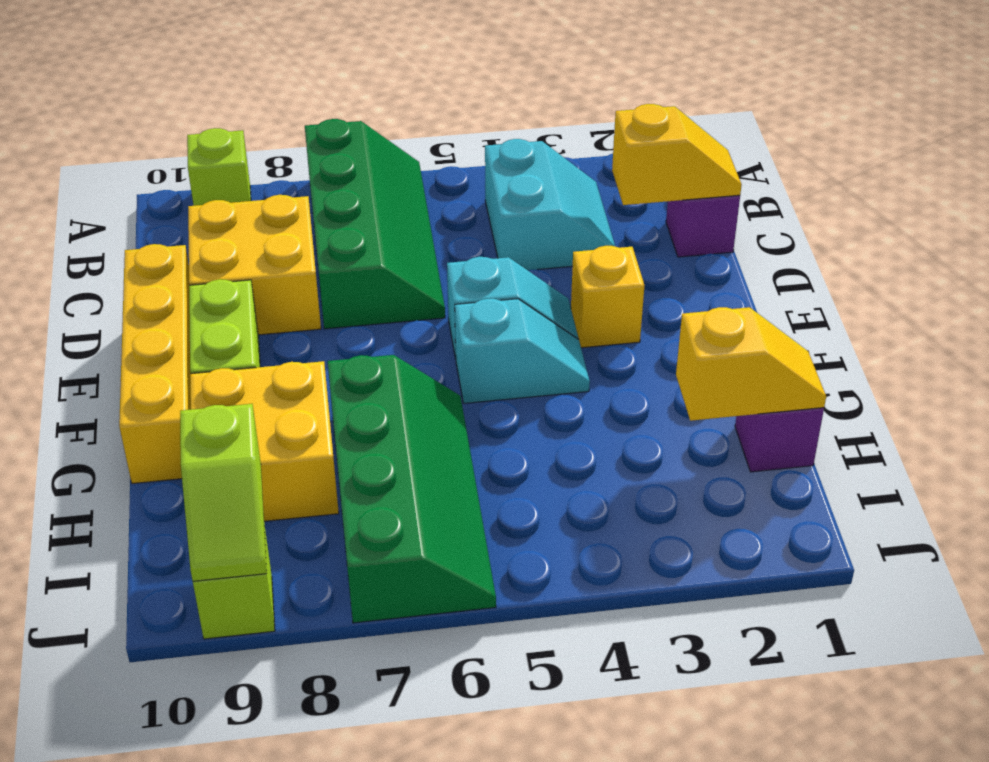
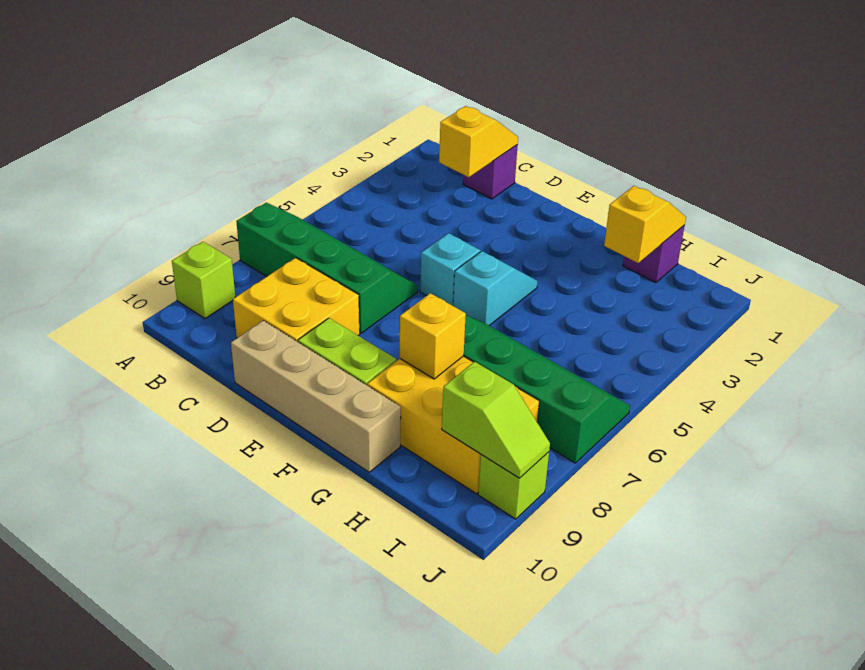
cyan 2x2 slope [485,139,615,270] -> none
yellow 1x4 brick [119,244,191,484] -> tan 1x4 brick [231,320,401,472]
yellow 1x1 brick [571,246,644,348] -> yellow 1x1 brick moved to [400,293,466,379]
yellow 2x2 brick [190,361,339,521] -> yellow 2x3 brick [367,356,539,494]

